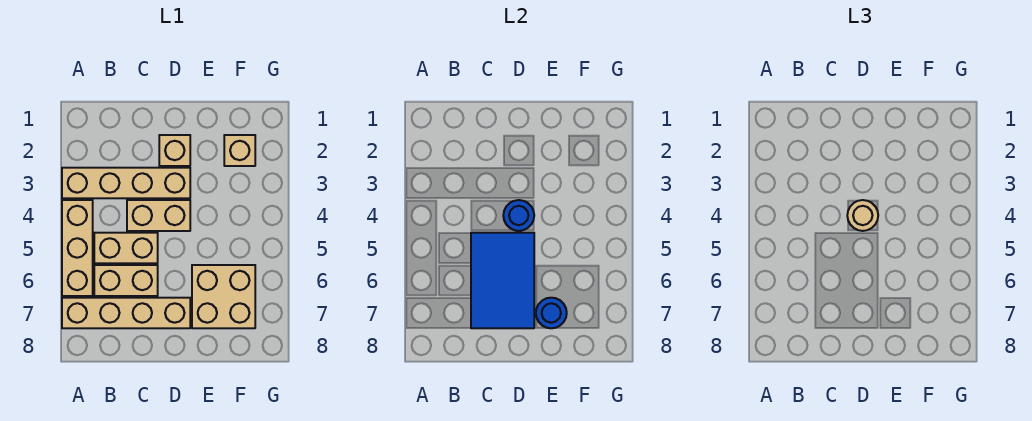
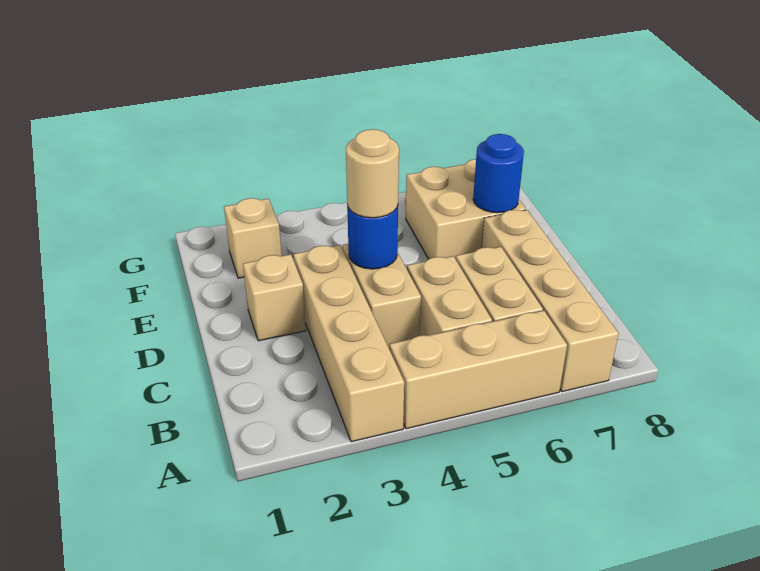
blue 2x3 tile [471,233,534,328] -> none

